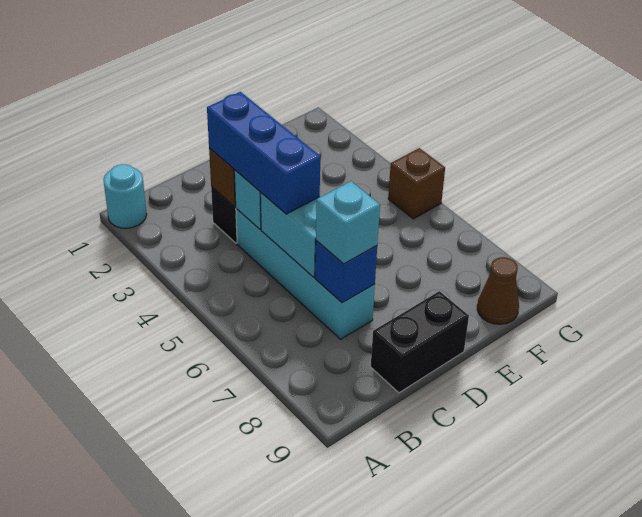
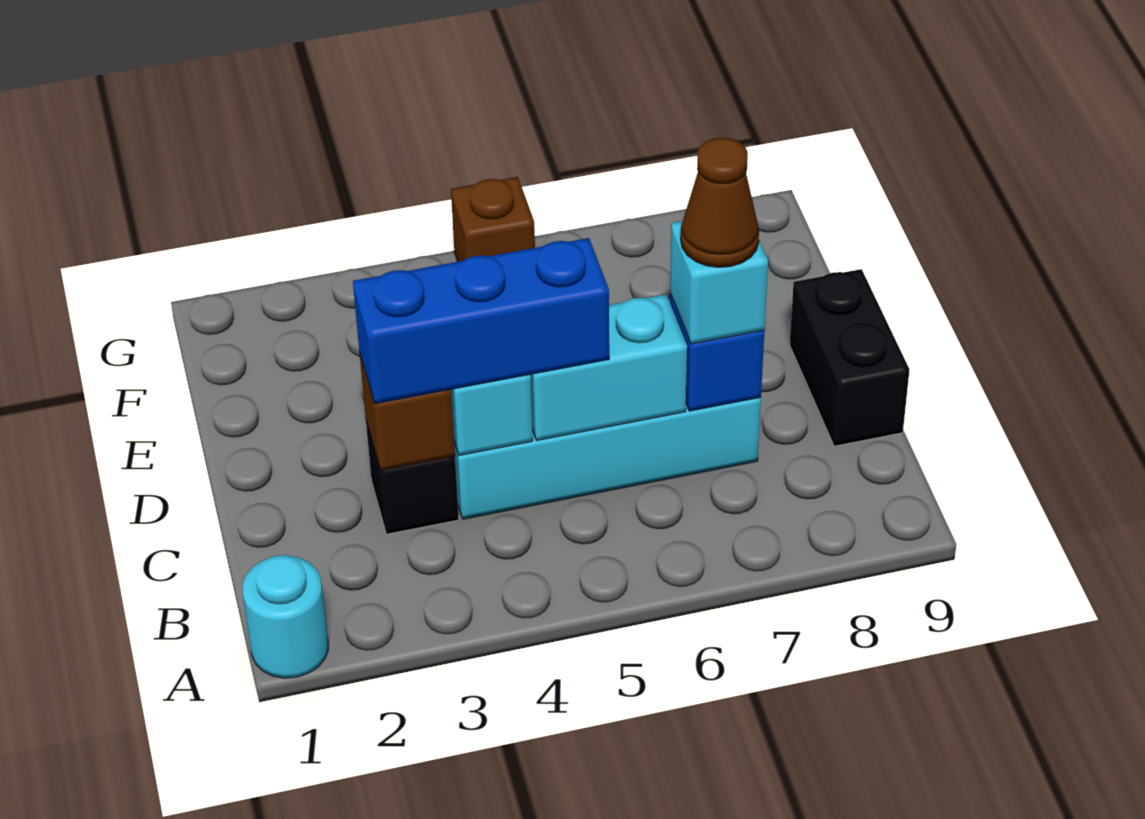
brown 1x1 cone [477,257,519,324] -> brown 1x1 cone moved to [681,138,759,267]

